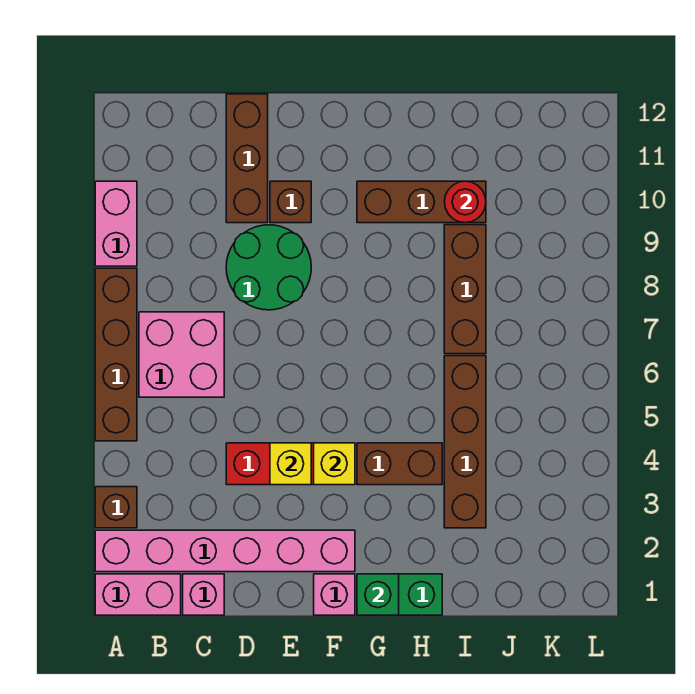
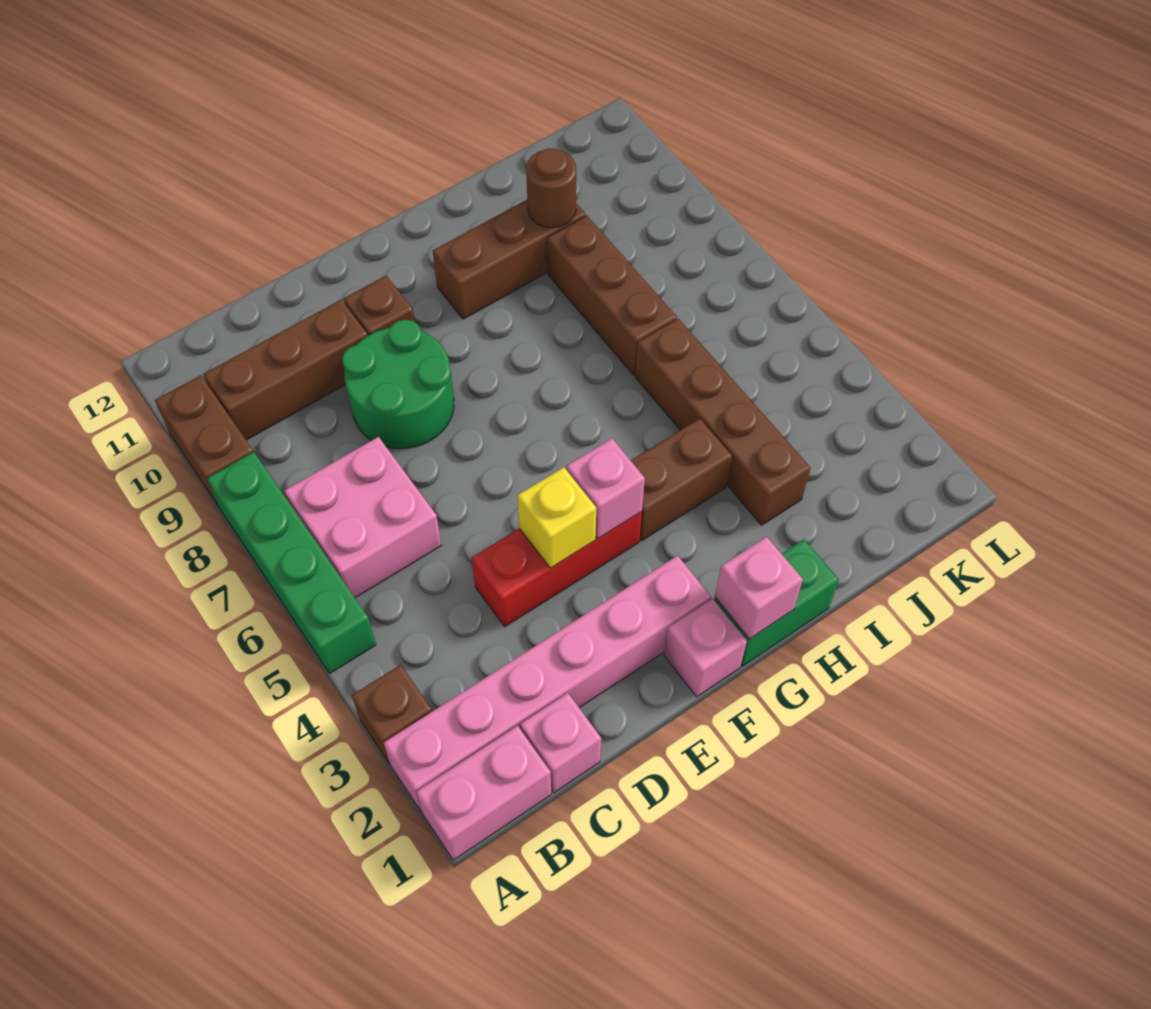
brown 1x4 brick [95,268,137,441] -> green 1x4 brick [207,452,376,674]
pink 1x2 brick [95,181,137,266] -> brown 1x2 brick [155,375,253,507]
brown 1x3 brick [226,94,268,223] -> brown 1x3 brick turned to [204,300,368,440]
yellow 1x1 brick [314,443,355,485] -> pink 1x1 brick [566,439,645,538]
green 1x1 brick [357,574,399,615] -> pink 1x1 brick [715,537,803,639]
red 1x1 round brick [444,181,486,223] -> brown 1x1 round brick [526,148,576,228]

